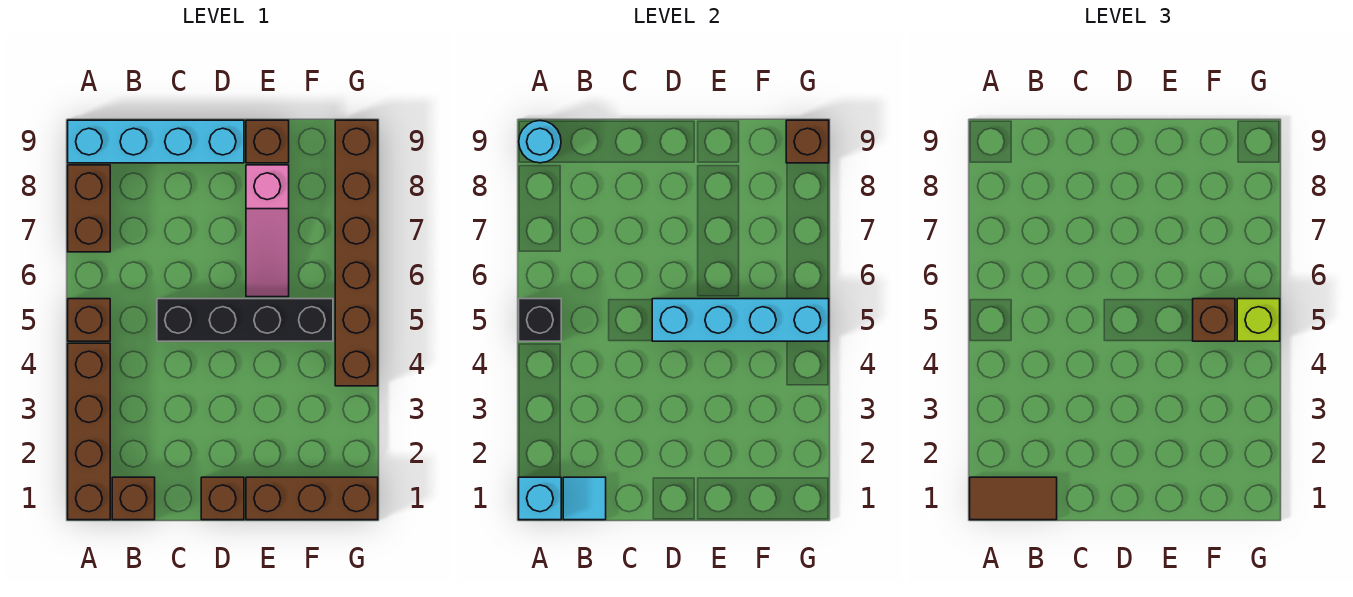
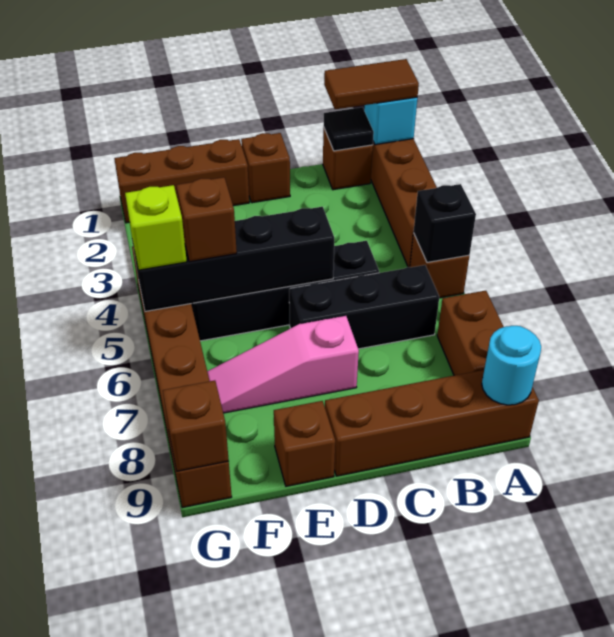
cyan 1x4 brick [68,120,244,163] -> brown 1x4 brick [325,370,539,476]
cyan 1x1 tile [563,477,606,520] -> black 1x1 tile [324,107,374,151]
none -> black 1x3 brick [289,265,439,349]
cyan 1x4 brick [652,299,829,341] -> black 1x4 brick [133,207,334,311]
pink 1x3 slope [246,165,289,297] -> pink 1x3 slope turned to [207,316,359,413]

